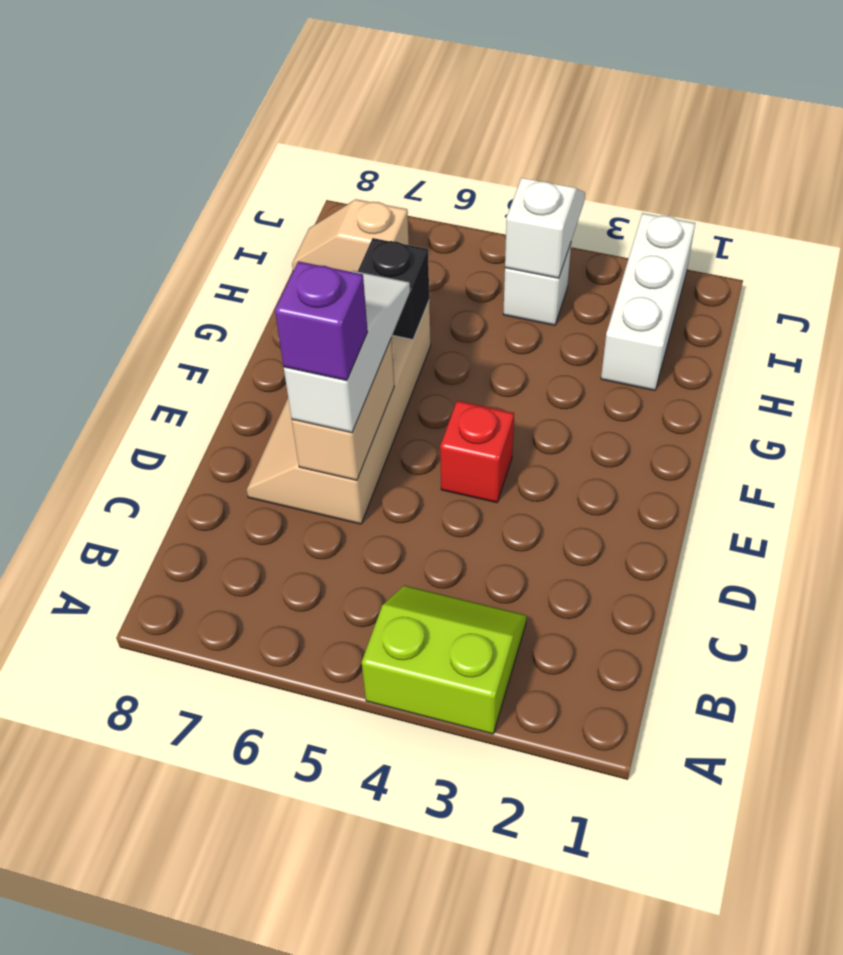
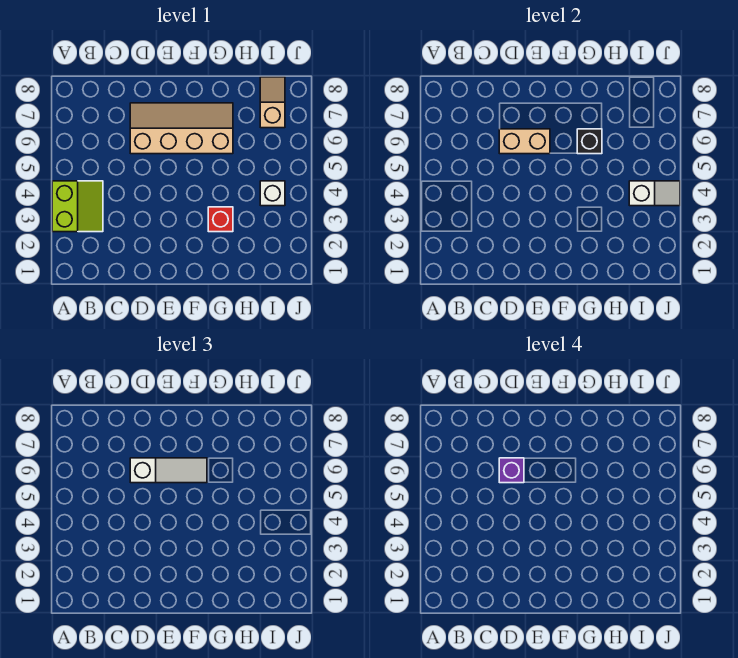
red 1x1 brick [440,401,514,503] -> red 1x1 brick moved to [208,207,233,232]
white 1x3 brick [601,213,695,391] -> none

